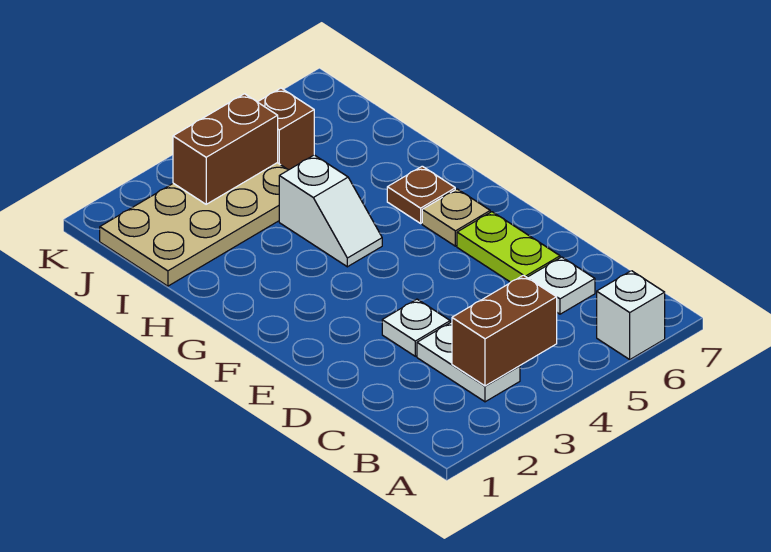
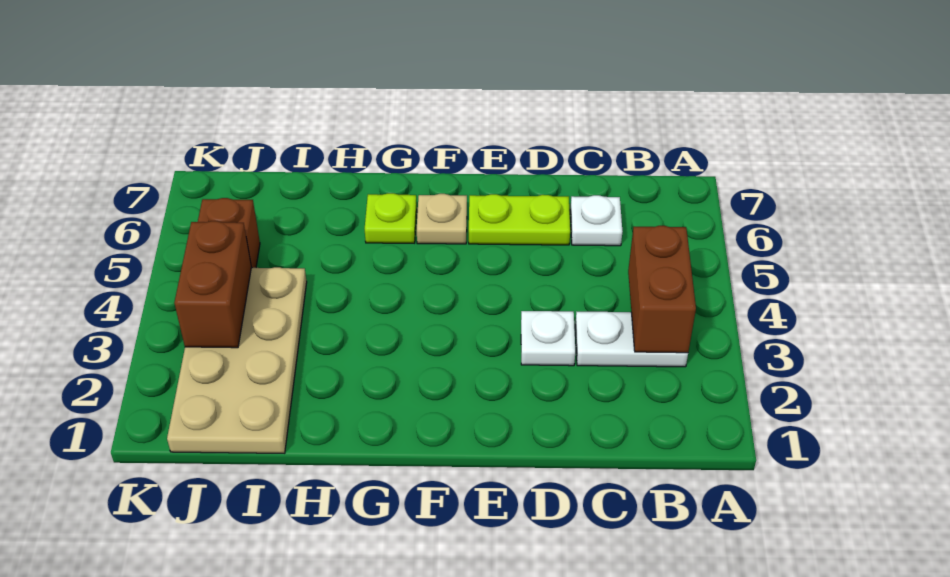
white 1x1 brick [597,271,665,359] -> none
white 1x2 slope [279,155,382,267] -> none
brown 1x1 plate [387,166,455,223] -> lime 1x1 plate [365,193,417,243]

